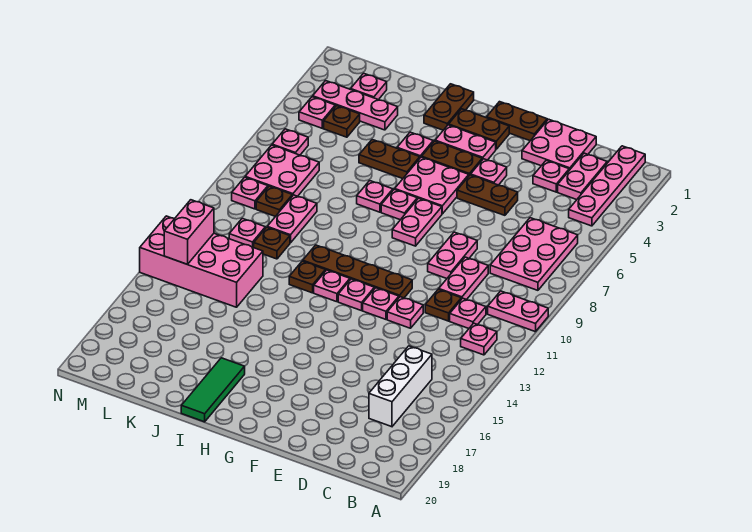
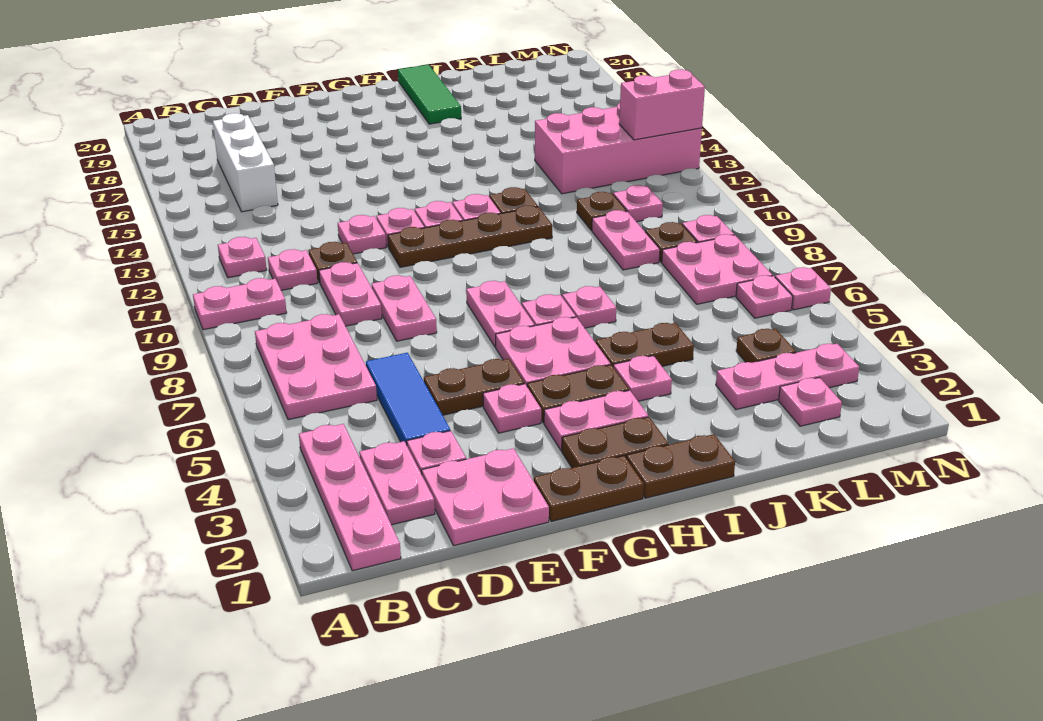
none -> blue 1x3 tile [366,353,450,445]
brown 1x2 plate [424,84,474,130] -> brown 1x2 plate turned to [626,434,735,498]
pink 1x1 plate [299,97,335,128] -> pink 1x1 plate moved to [775,267,831,310]
pink 1x2 brick [164,200,214,264] -> pink 1x2 brick turned to [619,69,705,140]

